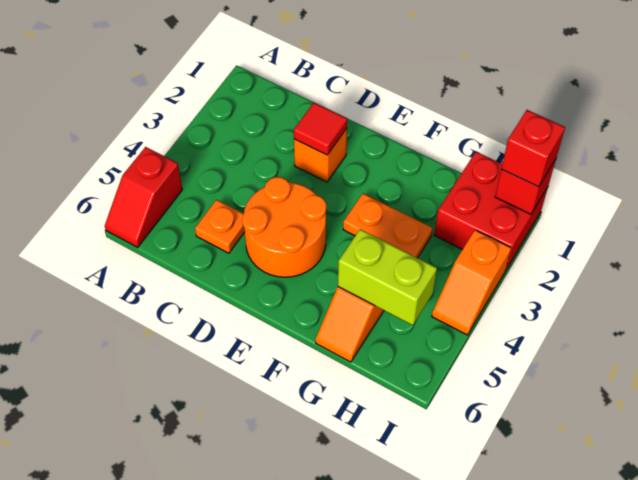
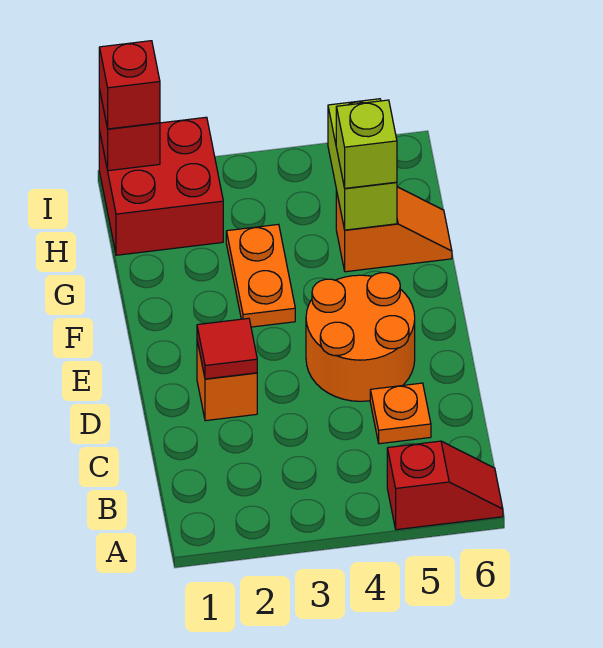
none -> lime 1x1 brick [336,100,397,188]
orange 1x2 slope [432,230,511,335] -> none

